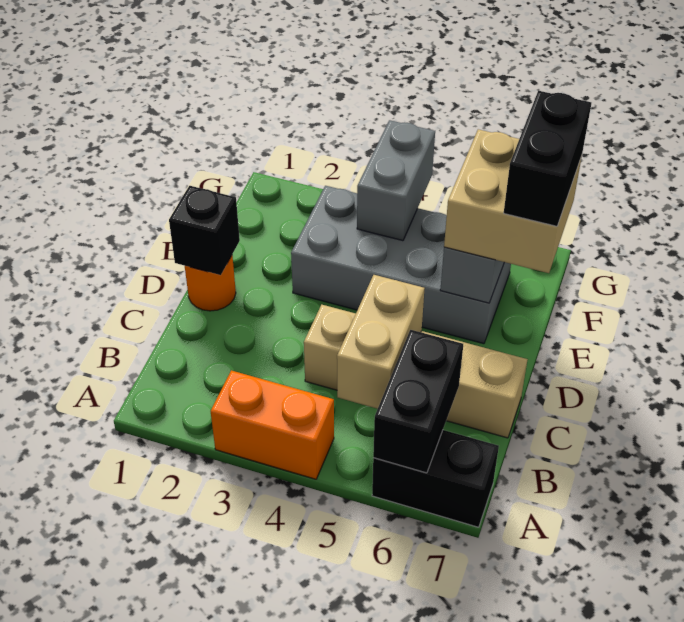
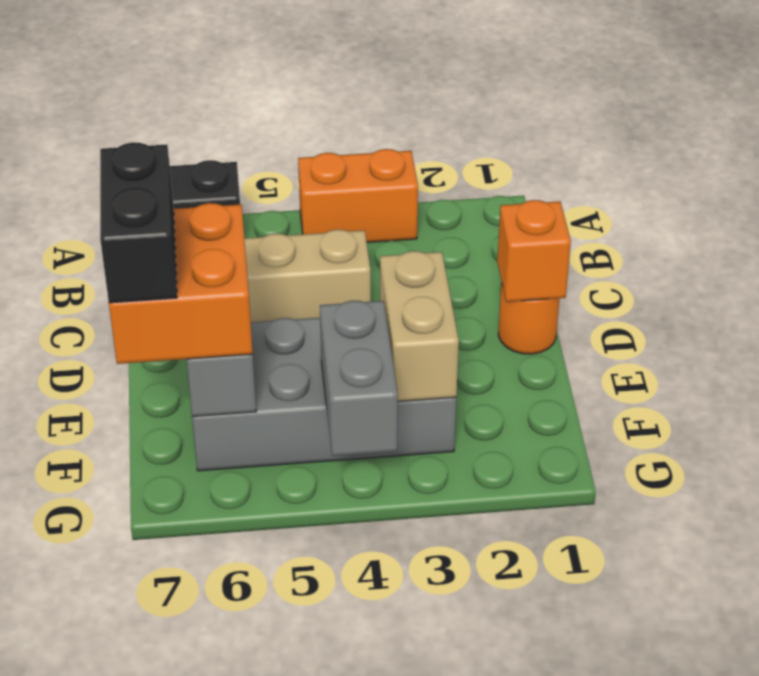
black 1x2 brick [373,330,463,473] -> none
tan 1x2 brick [337,275,425,409] -> tan 1x2 brick moved to [380,251,459,402]
black 1x1 brick [169,186,240,275] -> orange 1x1 brick [497,200,571,302]
tan 2x2 brick [444,129,582,273] -> orange 2x2 brick [109,203,253,364]

